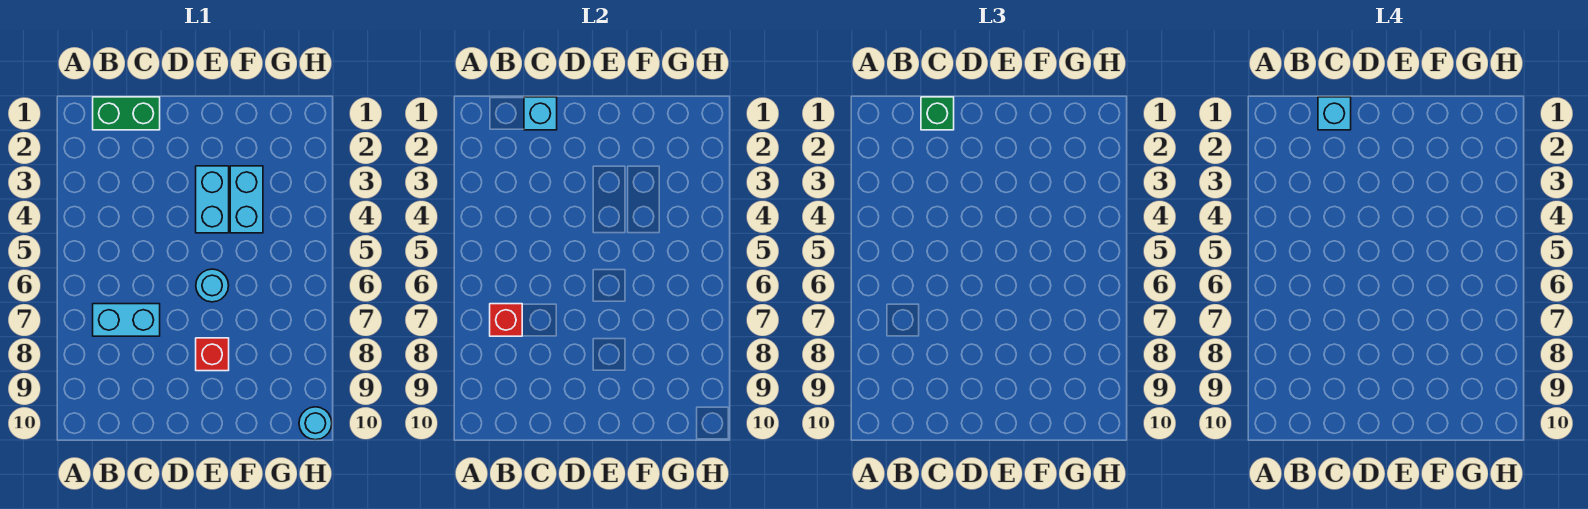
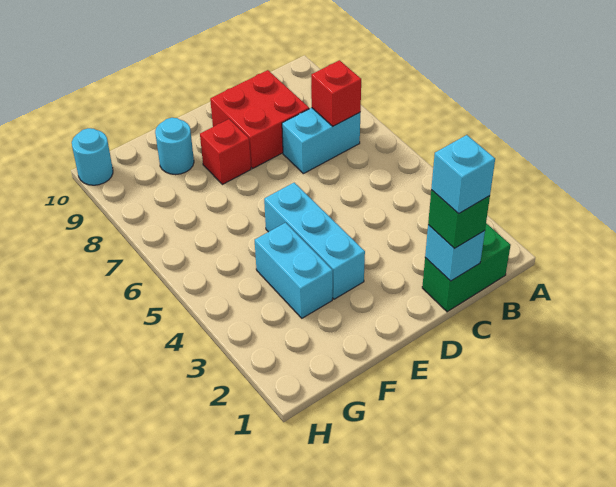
none -> red 2x2 brick [210,70,309,168]
cyan 1x2 brick [196,166,229,233] -> cyan 1x3 brick [264,183,365,299]
cyan 1x1 round brick [196,269,229,302] -> cyan 1x1 round brick moved to [155,118,194,175]

